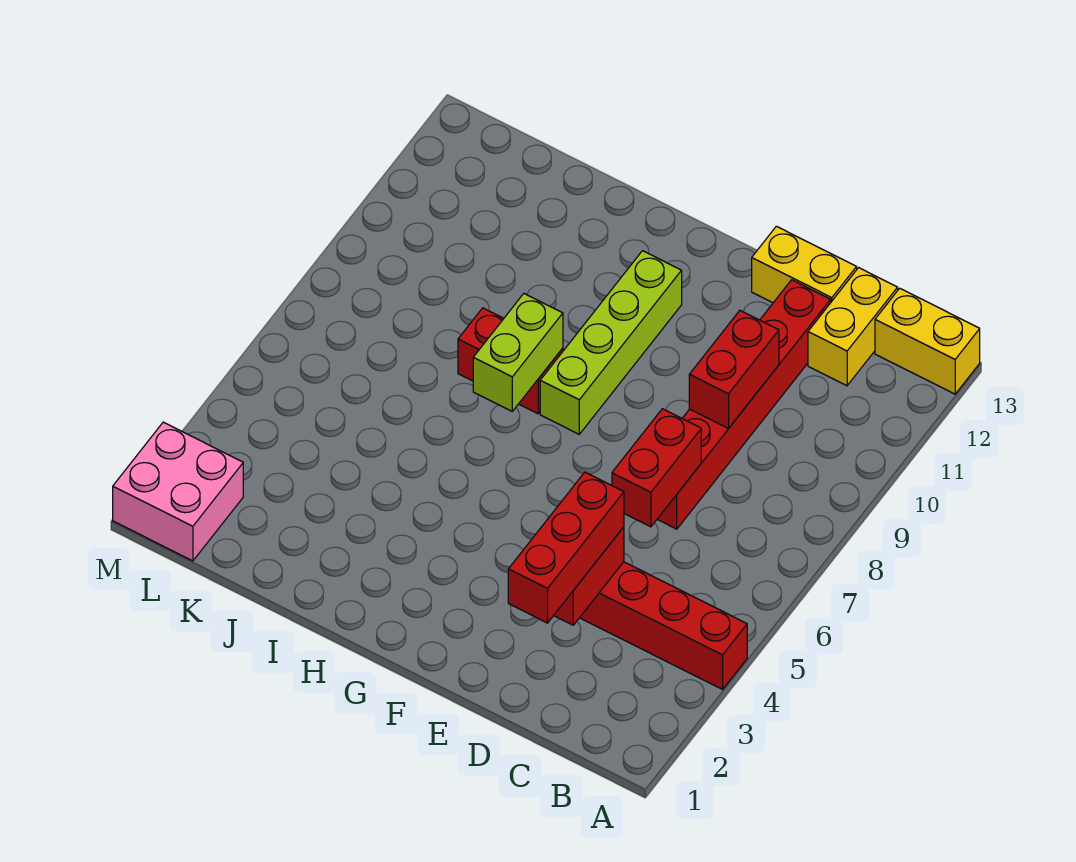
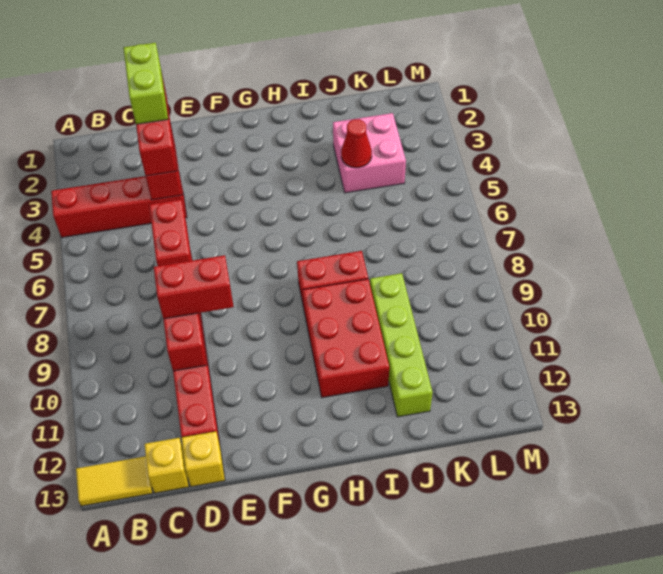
yellow 1x2 brick [875,288,980,394] -> yellow 1x2 tile [76,456,153,506]
yellow 1x2 brick [808,268,898,386] -> yellow 1x1 brick [145,438,189,493]
none -> red 1x2 brick [154,255,234,319]
yellow 1x2 brick [752,226,857,303] -> yellow 1x1 brick [181,431,225,487]
lime 1x4 brick [540,251,682,434] -> lime 1x4 brick moved to [370,273,433,417]
lime 1x2 brick [473,294,563,411] -> lime 1x2 brick moved to [124,43,168,124]
none -> red 2x3 brick [303,279,389,397]
none -> red 1x1 cone [341,119,372,168]
pink 2x2 brick [113,422,243,561] -> pink 2x2 brick moved to [333,113,406,193]

